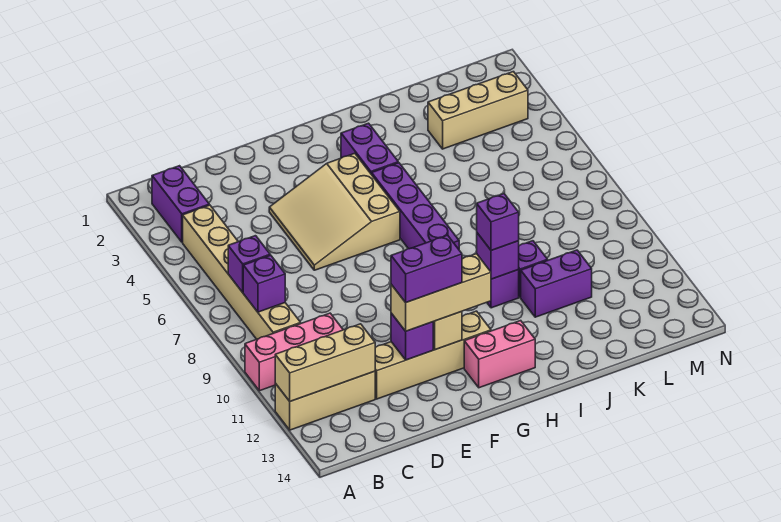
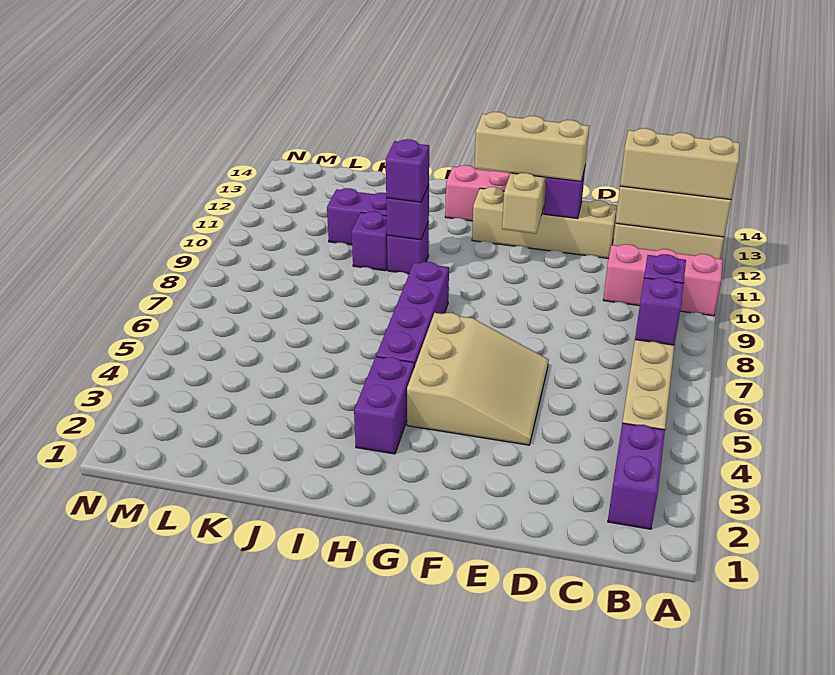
purple 1x2 brick [391,235,462,302] -> none
tan 1x3 brick [428,72,528,149] -> tan 1x3 brick moved to [620,128,740,200]

